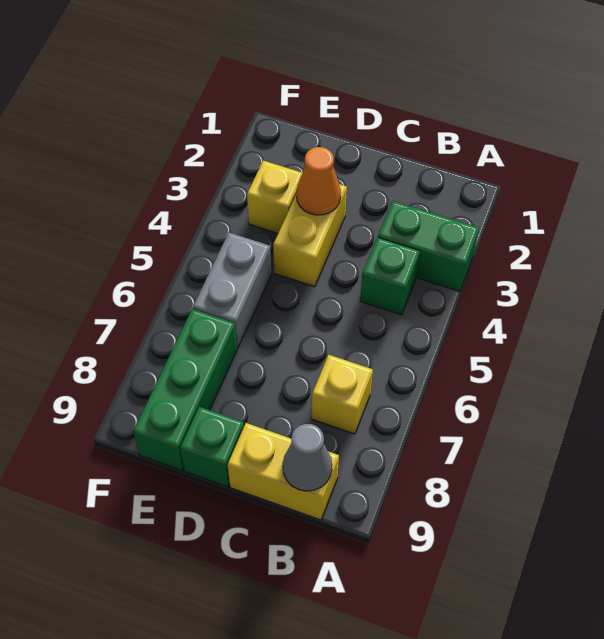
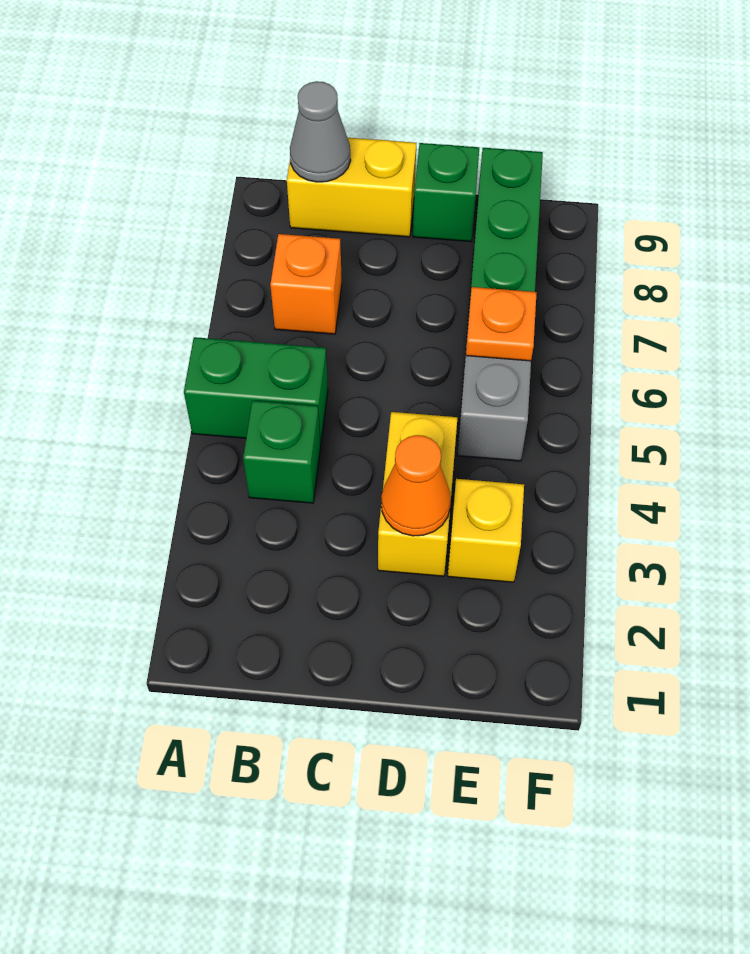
green 1x2 brick [378,201,479,292] -> green 1x2 brick moved to [184,337,328,444]
yellow 1x1 brick [312,355,373,434] -> orange 1x1 brick [270,234,342,334]
none -> orange 1x1 plate [466,287,537,361]

